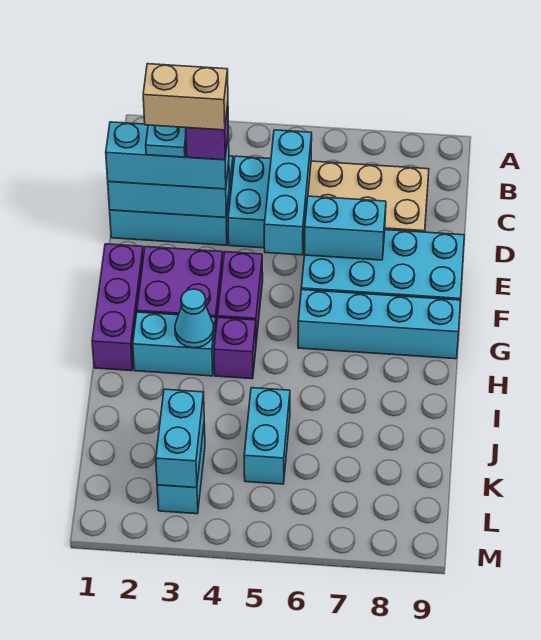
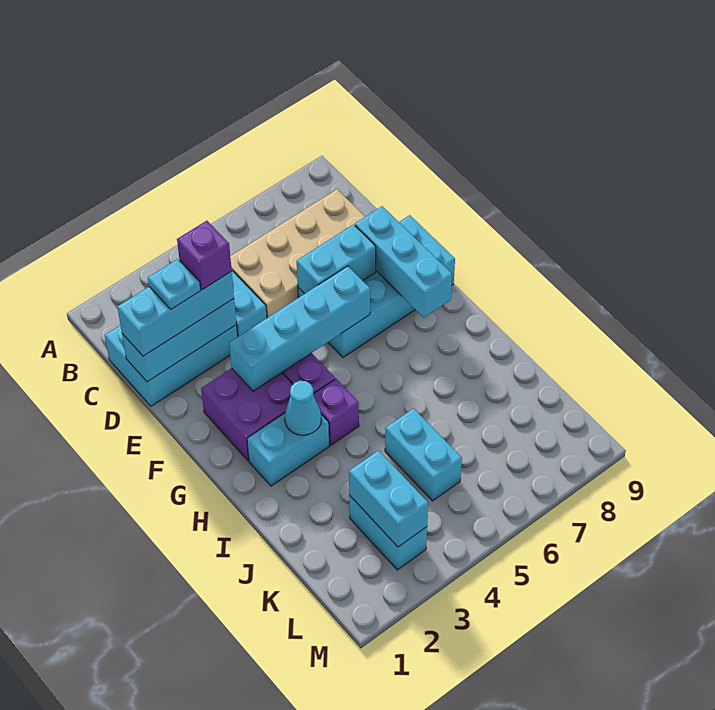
cyan 1x3 brick [264,130,312,255] -> cyan 1x3 brick moved to [355,206,452,318]
tan 1x2 brick [143,64,228,130] -> none
purple 1x3 brick [92,244,143,371] -> none
cyan 1x4 brick [298,290,461,359] -> cyan 1x4 brick moved to [229,266,370,391]

